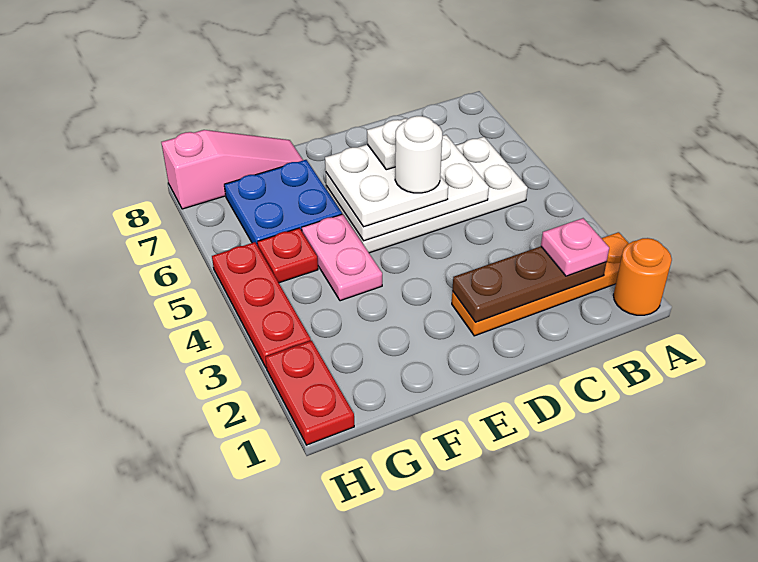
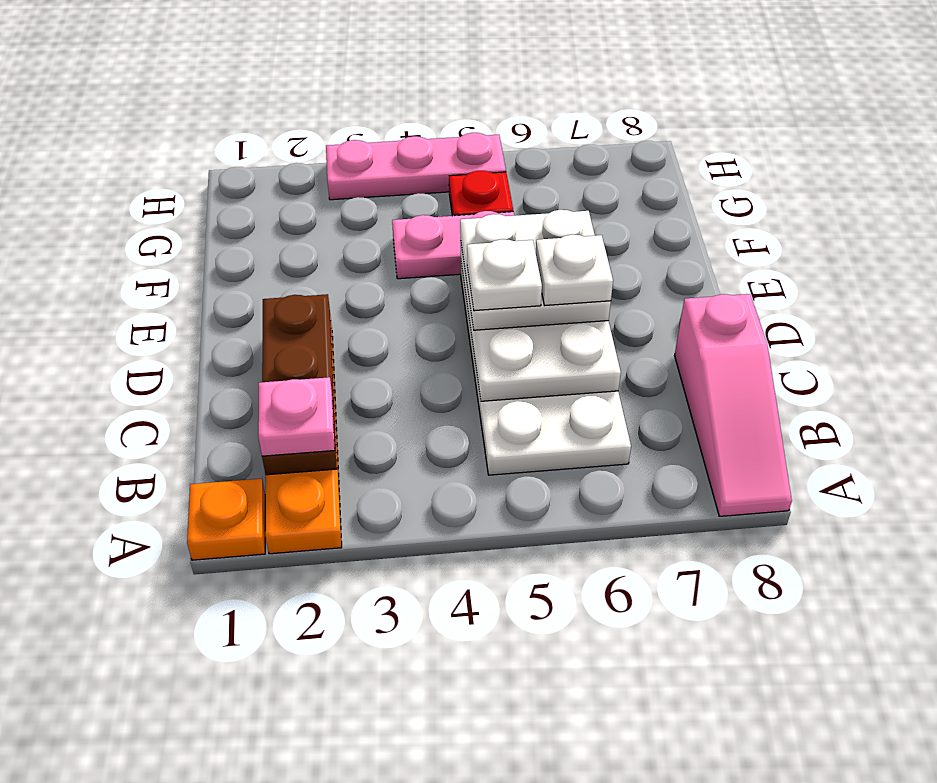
orange 1x1 round brick [613,238,672,315] -> orange 1x1 plate [187,479,265,560]
white 1x1 round brick [395,116,442,193] -> white 1x1 plate [467,239,542,311]
blue 2x2 plate [224,160,342,246] -> none
pink 1x3 slope [161,130,303,209] -> pink 1x3 slope moved to [675,294,792,516]
red 1x2 plate [265,341,354,445] -> none
red 1x3 plate [212,242,311,368] -> pink 1x3 plate [326,133,506,200]

